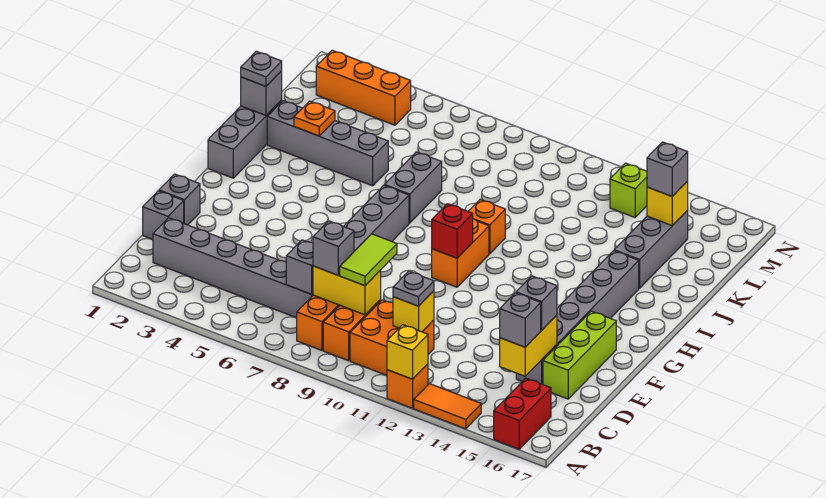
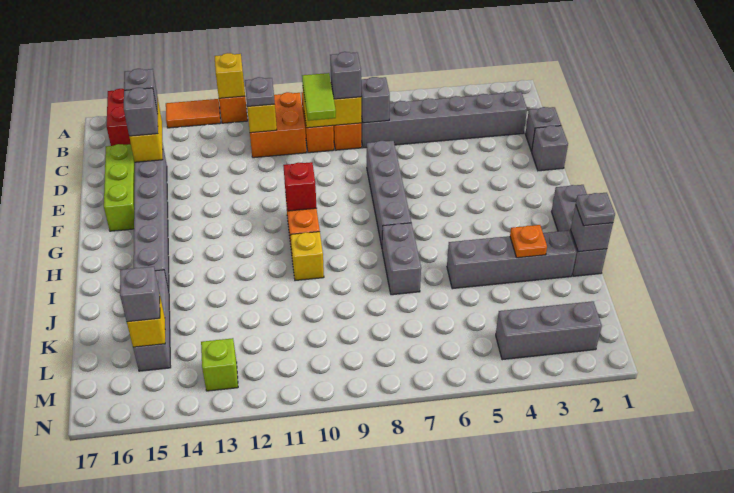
orange 1x1 brick [468,199,505,254] -> yellow 1x1 brick [290,232,324,281]
orange 1x3 brick [316,50,411,125] -> grey 1x3 brick [496,301,602,360]

